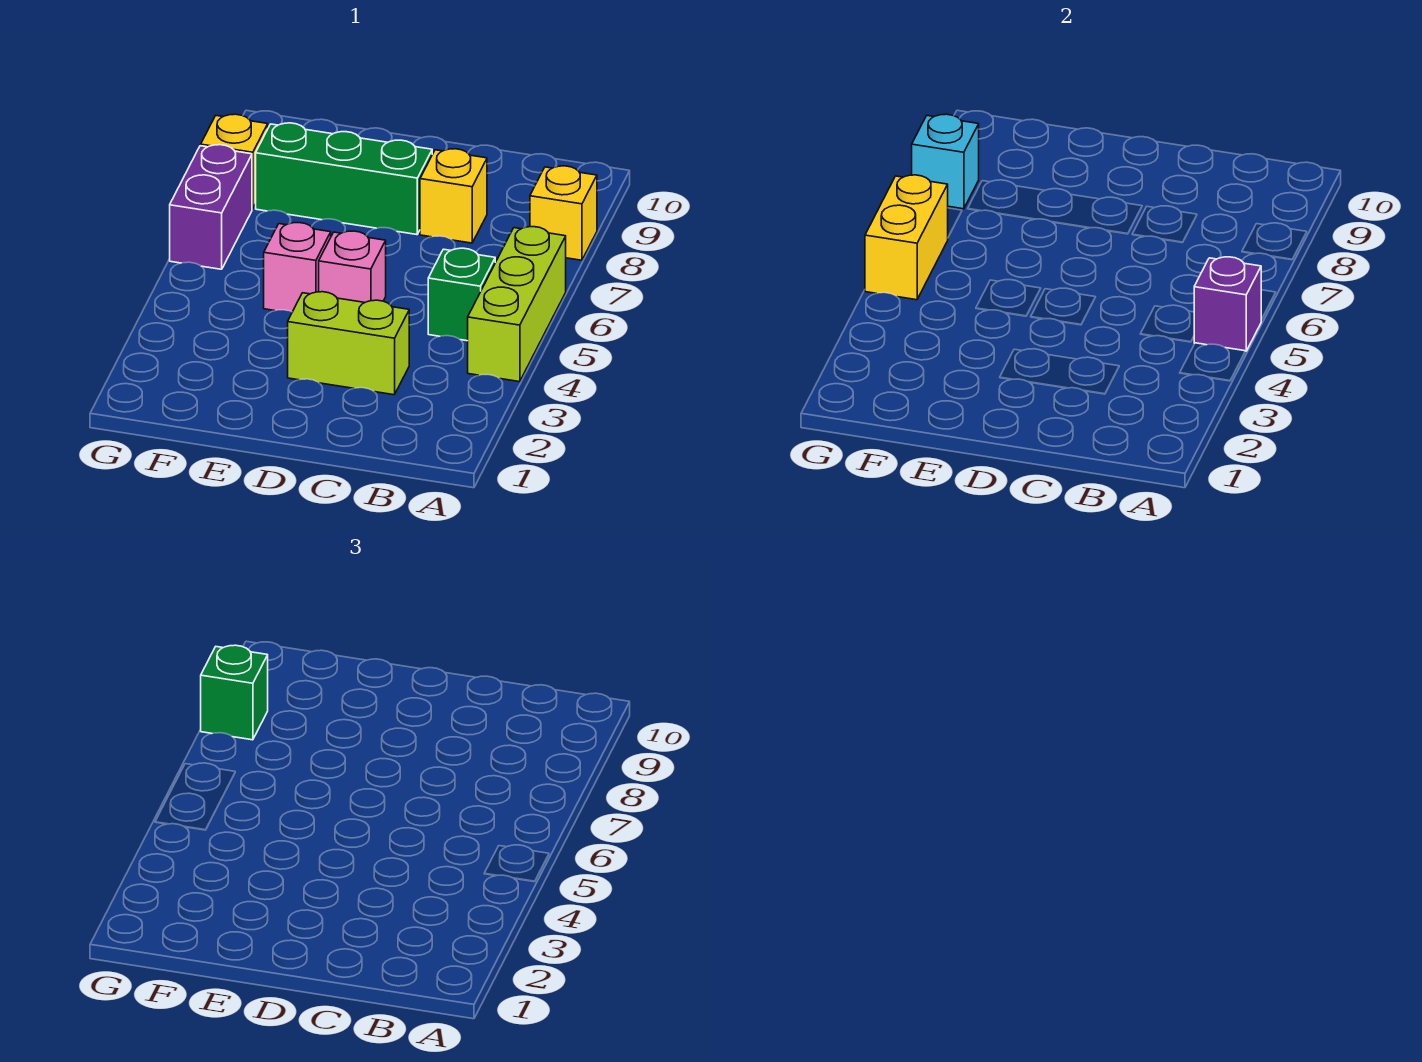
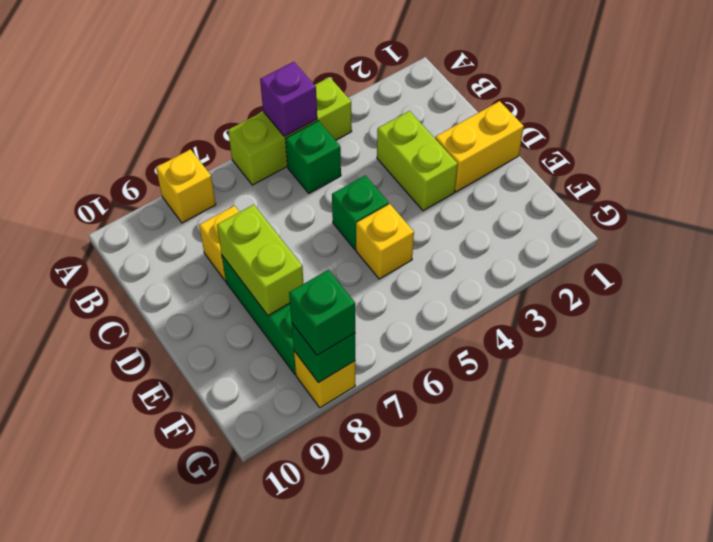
pink 1x1 brick [319,231,386,302] -> green 1x1 brick [332,175,389,250]
none -> lime 1x2 brick [217,205,304,315]
pink 1x1 brick [264,223,331,312] -> yellow 1x1 brick [356,204,414,279]
yellow 1x2 brick [865,175,948,300] -> yellow 1x2 brick moved to [435,101,524,192]
purple 1x2 brick [170,145,252,269] -> none
cyan 1x1 brick [912,114,979,209] -> green 1x1 brick [292,324,355,383]

